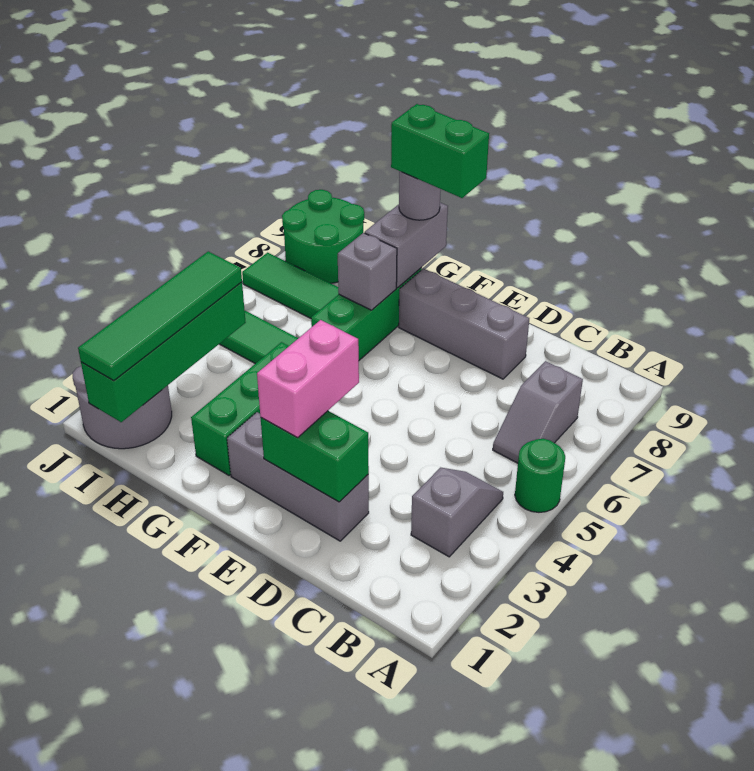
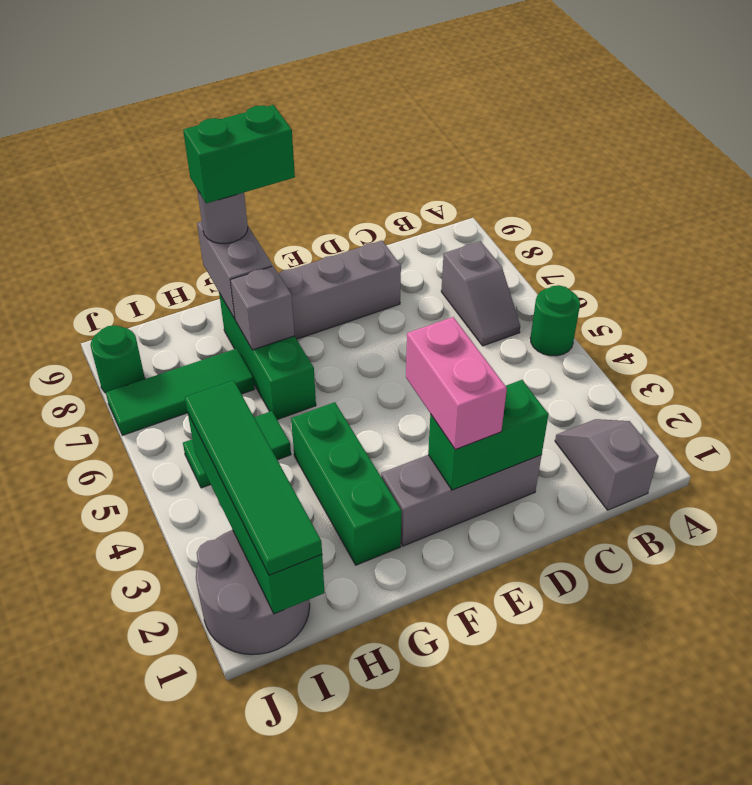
grey 1x2 slope [411,468,503,557] -> grey 1x2 slope moved to [555,419,658,510]
green 2x2 round brick [282,190,364,283] -> green 1x1 round brick [91,325,145,393]

